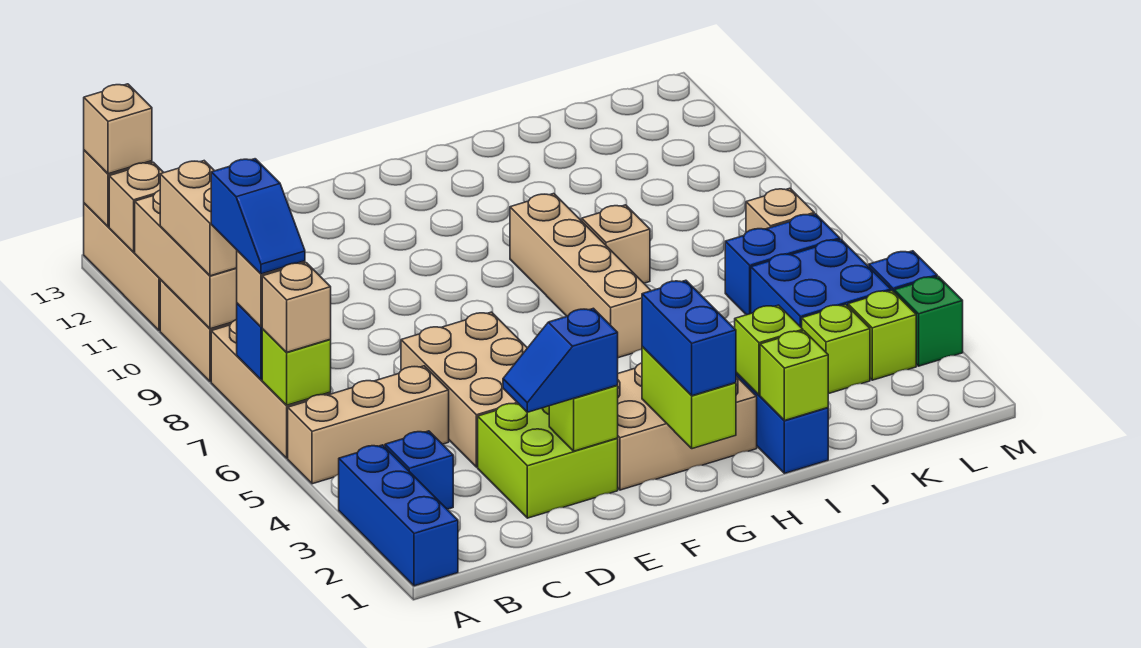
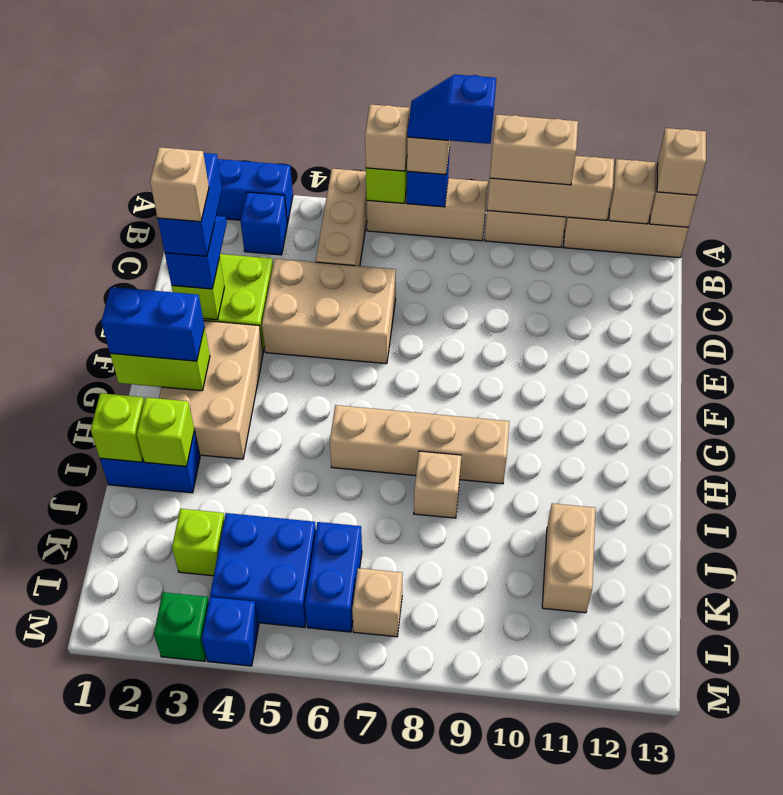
none -> blue 1x2 brick [158,153,222,256]
none -> tan 1x1 brick [150,147,209,222]
none -> tan 1x2 brick [542,503,596,613]
lime 1x1 brick [848,291,916,380] -> none

